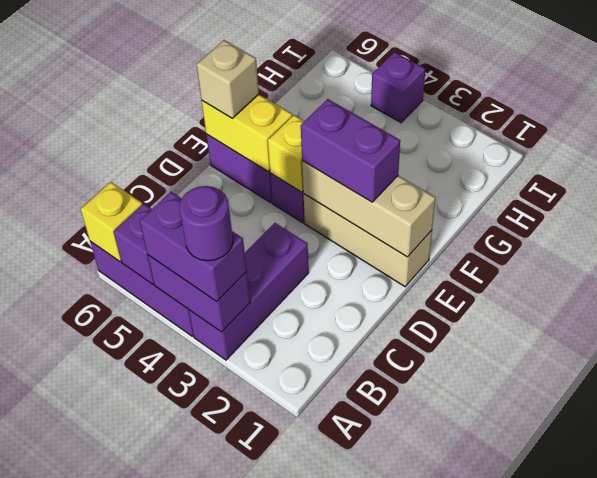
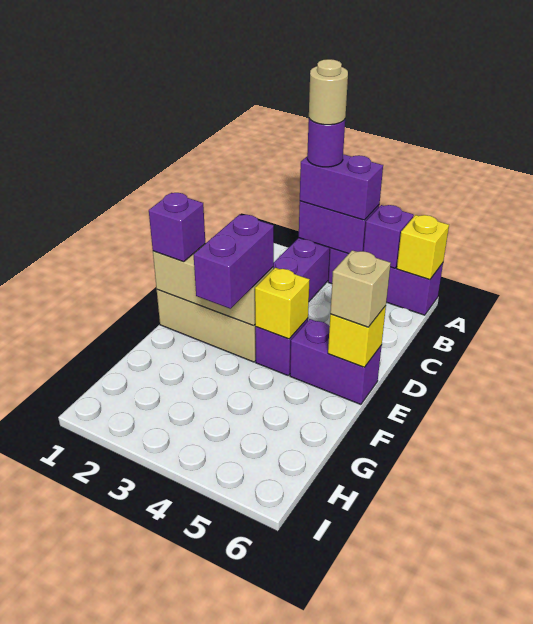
none -> tan 1x1 round brick [309,59,348,125]
purple 1x2 brick [301,99,400,202] -> purple 1x2 brick turned to [193,214,274,309]
yellow 1x2 brick [202,95,292,172] -> yellow 1x1 brick [328,306,386,367]
purple 1x1 brick [371,52,425,123] -> purple 1x1 brick moved to [149,193,205,262]

